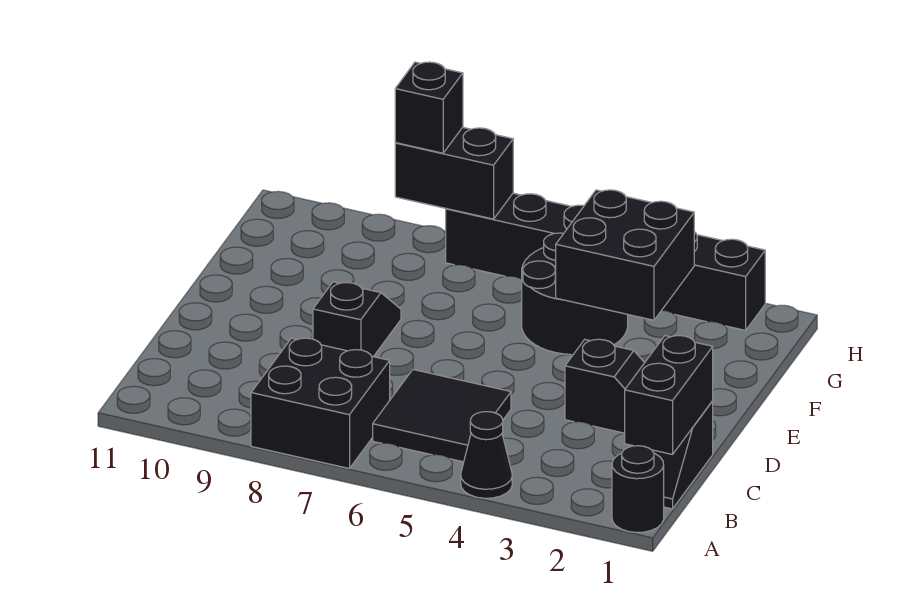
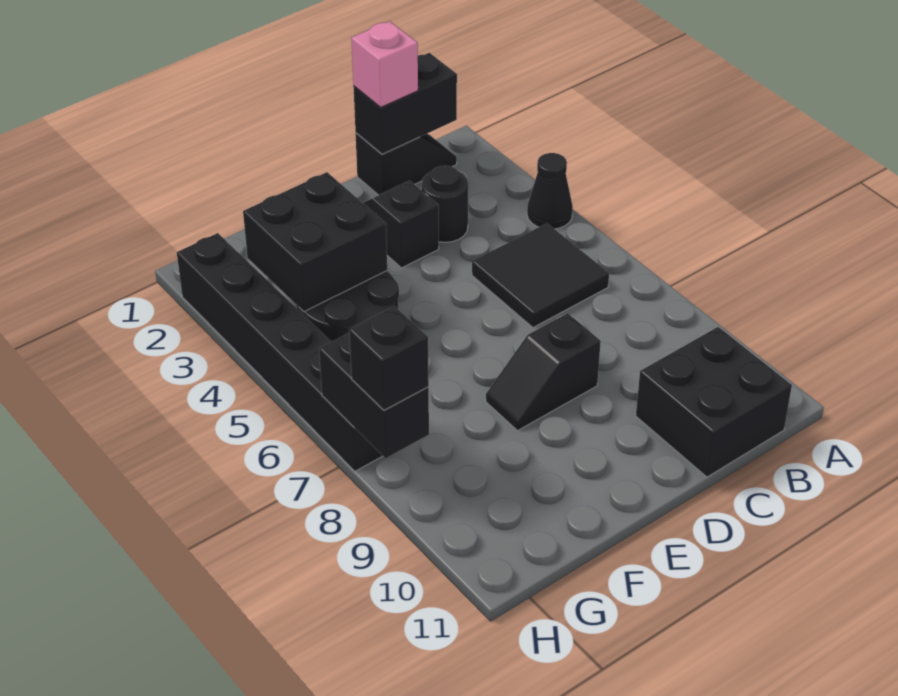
black 1x1 round brick [612,446,664,533] -> black 1x1 round brick moved to [422,166,468,242]
black 2x2 brick [251,338,390,469] -> black 2x2 brick moved to [636,327,792,477]
none -> pink 1x1 brick [351,21,418,108]

